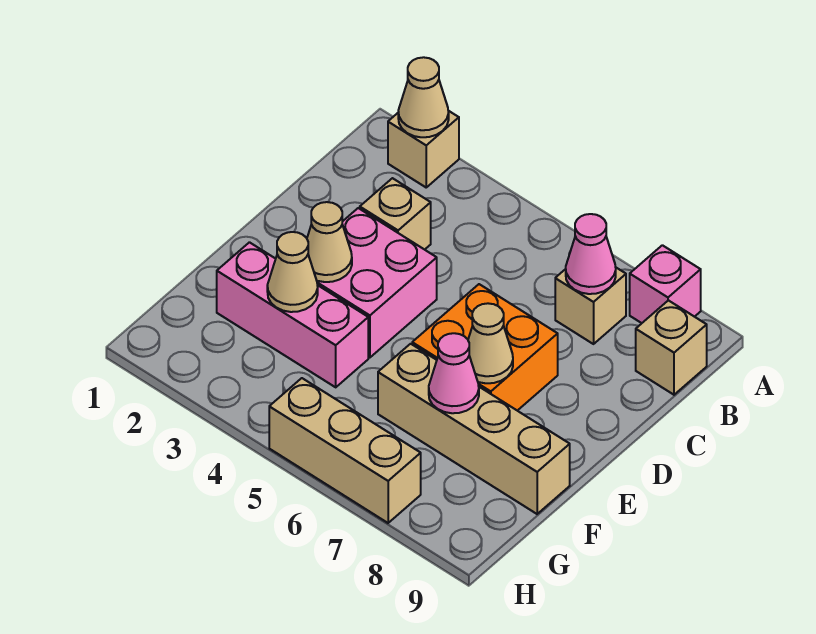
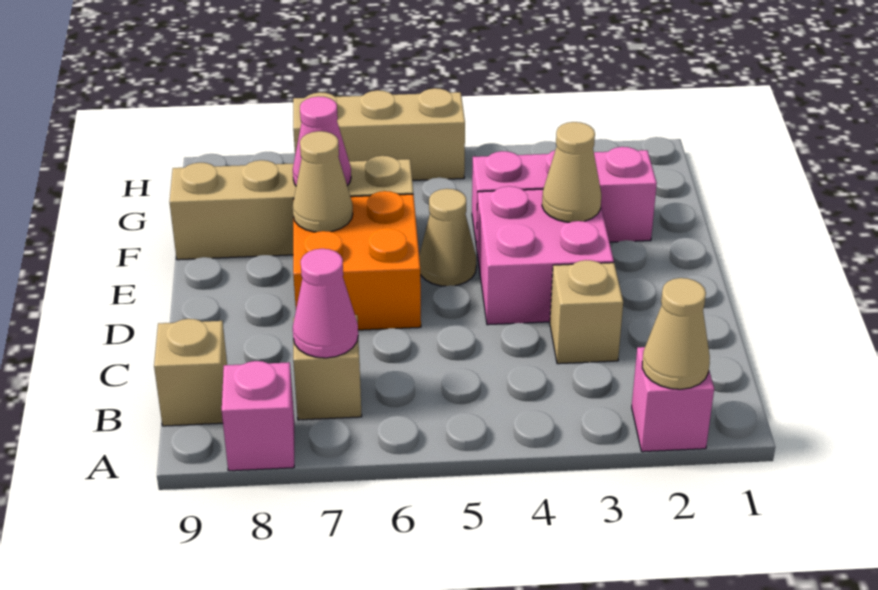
tan 1x1 brick [388,111,459,187] -> pink 1x1 brick [632,347,714,452]
tan 1x1 cone [267,232,318,312] -> tan 1x1 cone moved to [419,189,476,286]

